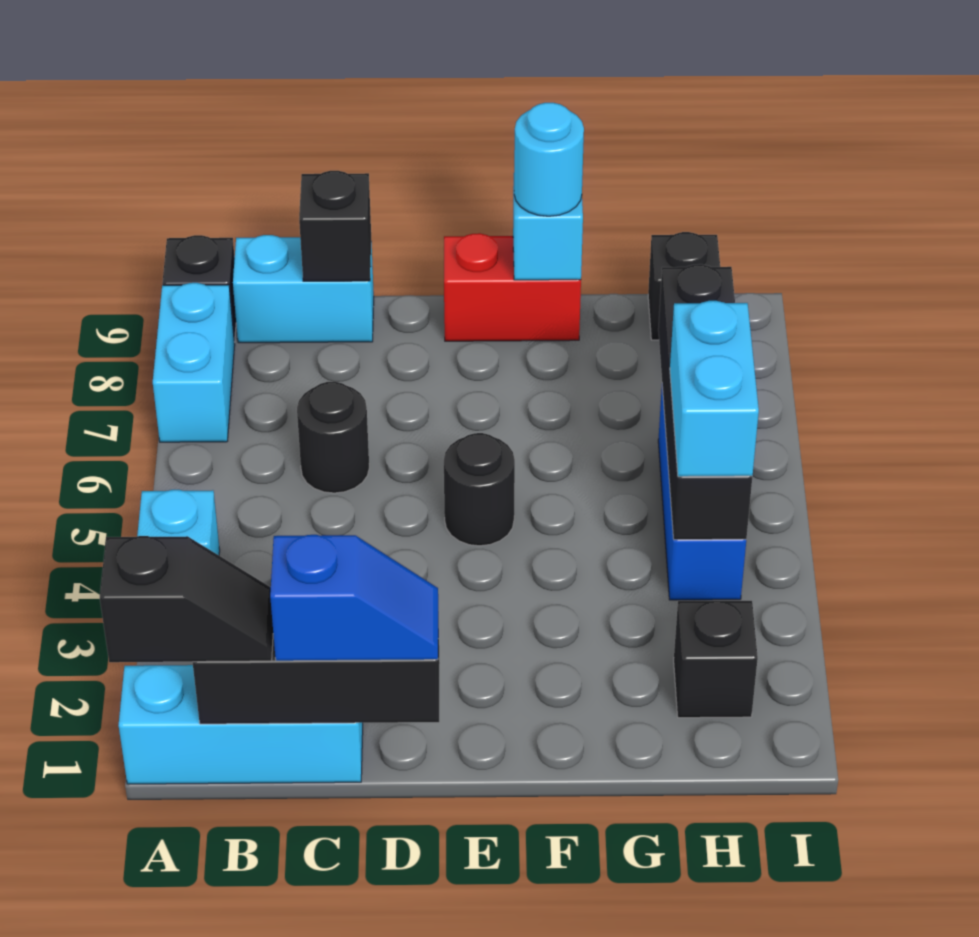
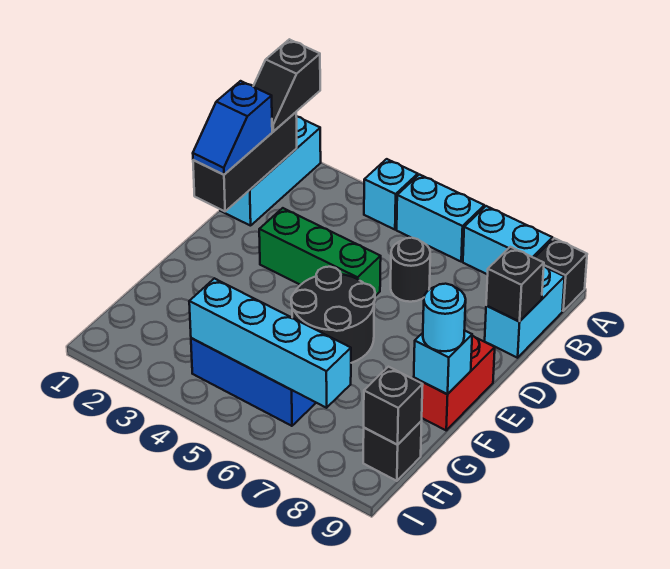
none -> green 1x3 brick [259,208,381,296]
black 1x1 round brick [444,433,515,546] -> black 2x2 round brick [291,267,375,363]
black 1x1 brick [674,601,758,718] -> black 1x1 brick moved to [364,367,423,445]
black 1x4 brick [658,264,752,540] -> cyan 1x4 brick [189,278,351,408]
cyan 1x2 brick [670,301,759,477] -> cyan 1x2 brick moved to [397,175,484,261]

